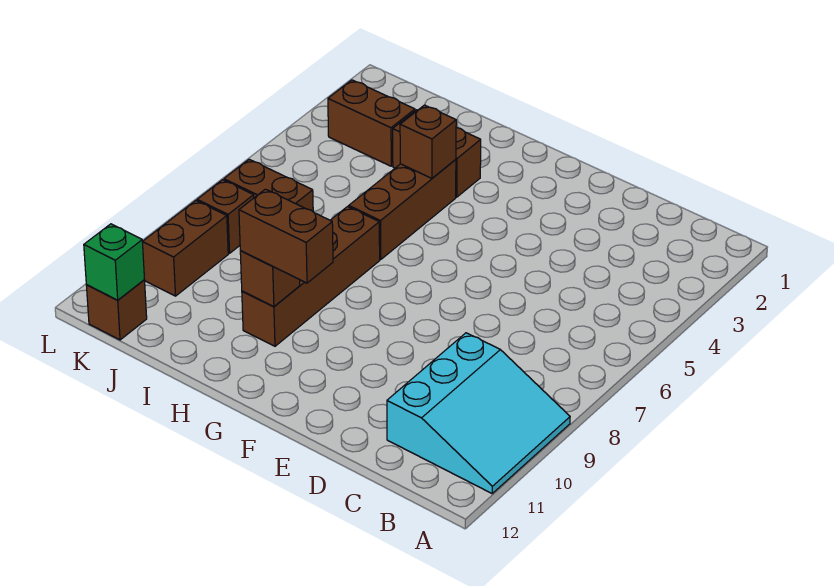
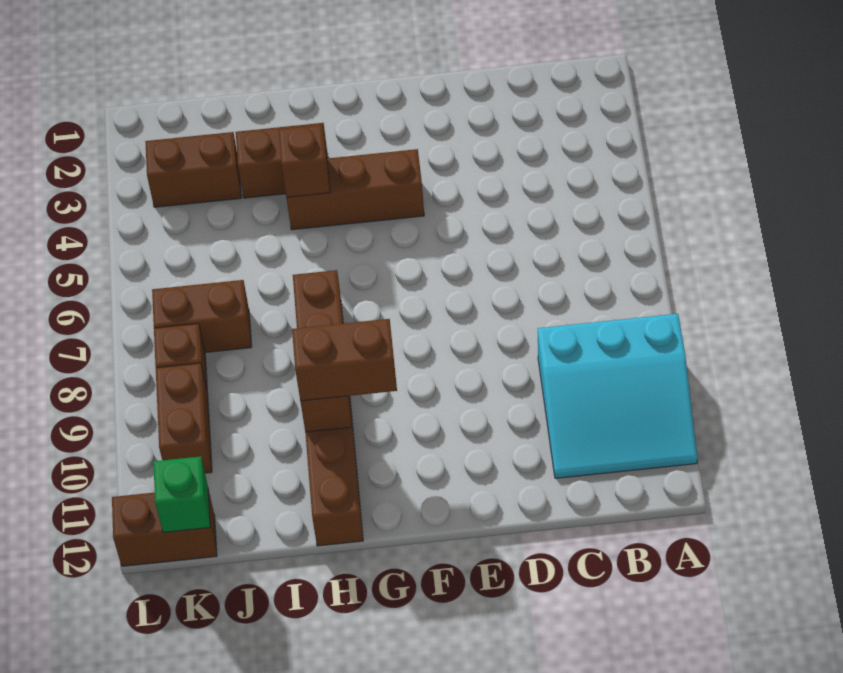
cyan 3x3 slope [387,333,570,493] -> cyan 3x3 slope turned to [538,314,698,478]
brown 1x3 brick [349,159,456,260] -> brown 1x3 brick turned to [287,149,424,230]
brown 1x4 brick [242,207,380,346] -> brown 1x6 brick [293,270,363,546]
brown 1x1 brick [86,280,147,340] -> brown 1x2 brick [112,489,217,566]

